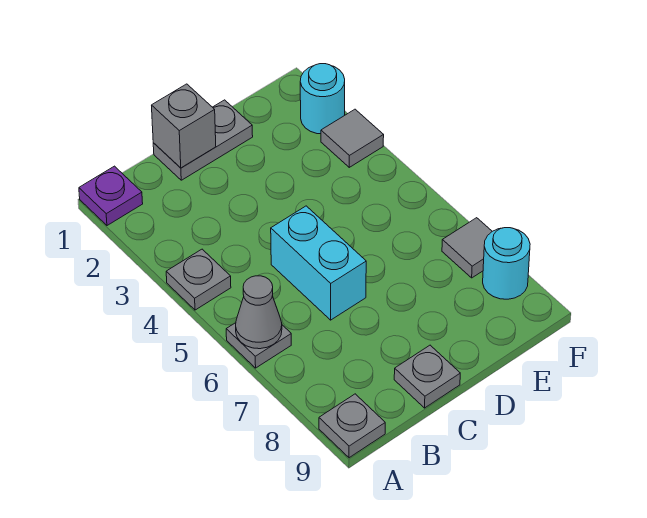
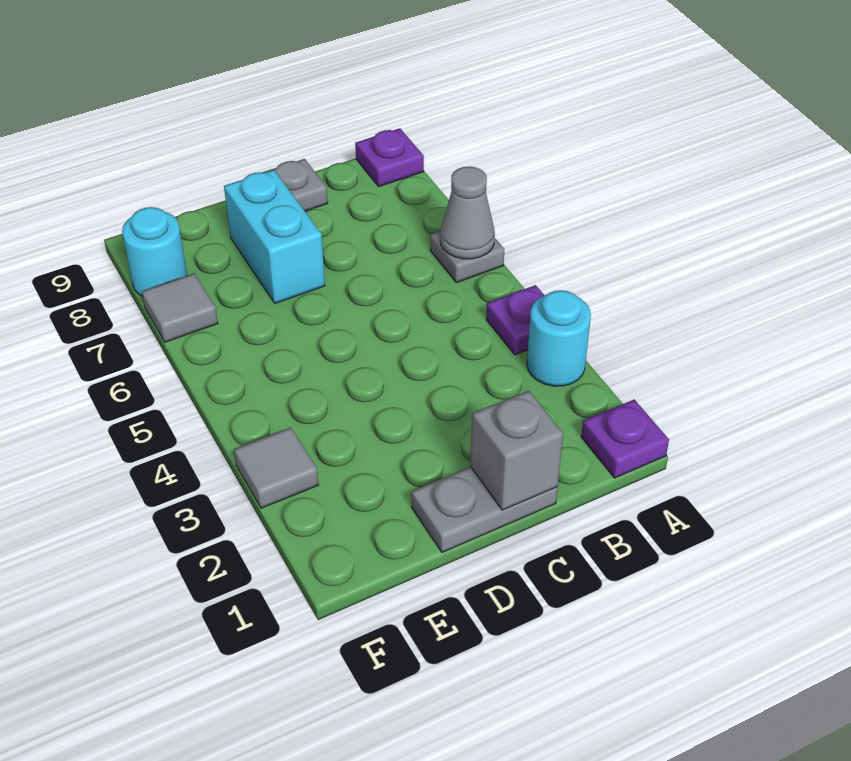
grey 1x1 plate [166,249,231,310] -> purple 1x1 plate [486,285,544,355]
grey 1x1 plate [319,394,385,458] -> purple 1x1 plate [355,128,424,187]
cyan 1x2 brick [271,206,366,320] -> cyan 1x2 brick moved to [224,170,325,303]
cyan 1x1 round brick [300,64,345,134] -> cyan 1x1 round brick moved to [527,290,591,386]

